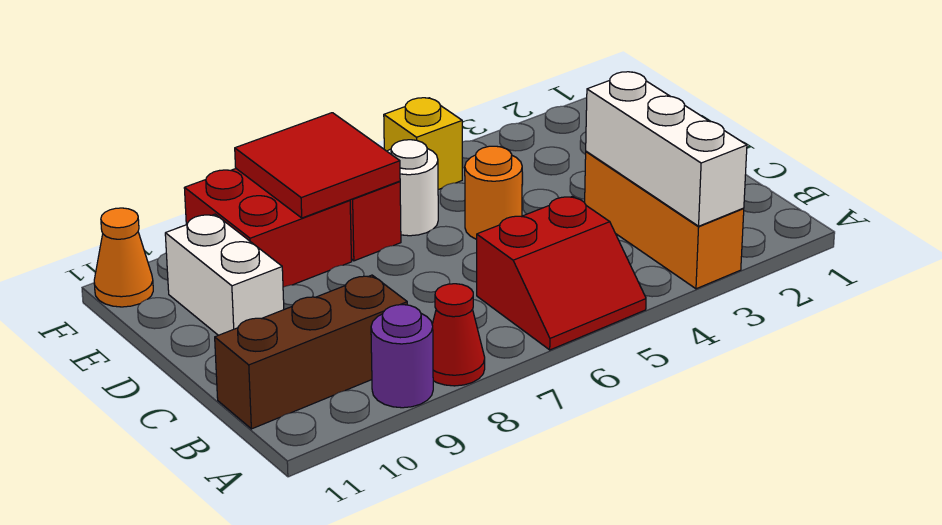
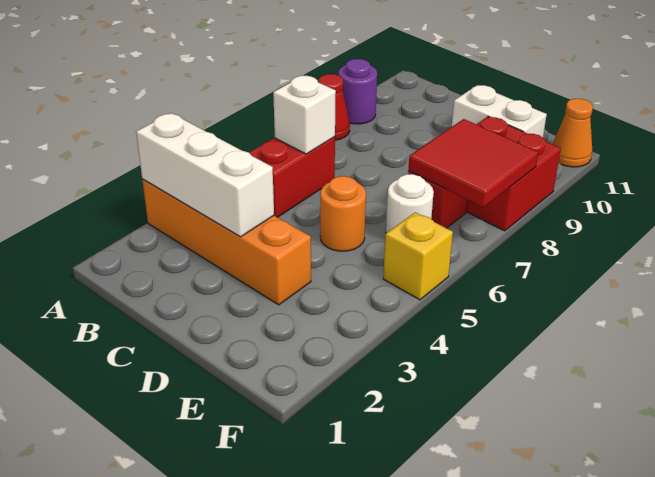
orange 1x3 brick [585,151,744,289] -> orange 1x4 brick [142,179,311,305]
none -> white 1x1 brick [273,76,336,154]
brown 1x3 brick [215,275,407,429] -> none

